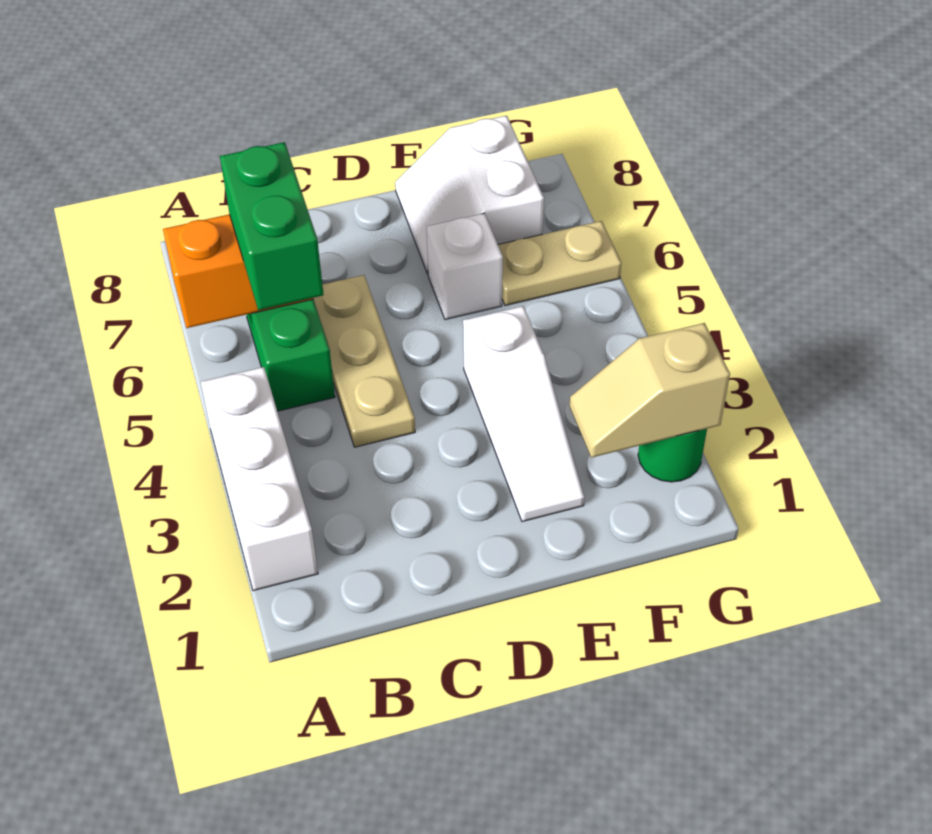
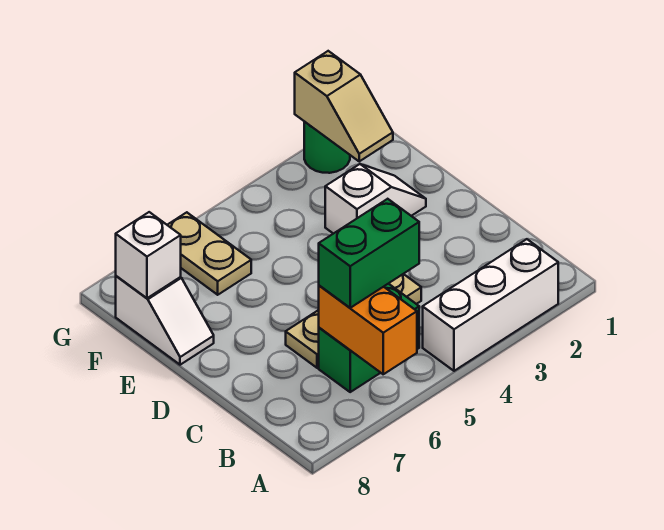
white 1x3 slope [463,306,584,522] -> white 1x2 slope [325,164,426,234]
white 1x1 brick [427,213,503,320] -> white 1x1 brick moved to [116,212,181,298]
white 2x2 slope [395,116,544,274] -> white 1x2 slope [116,276,214,365]

